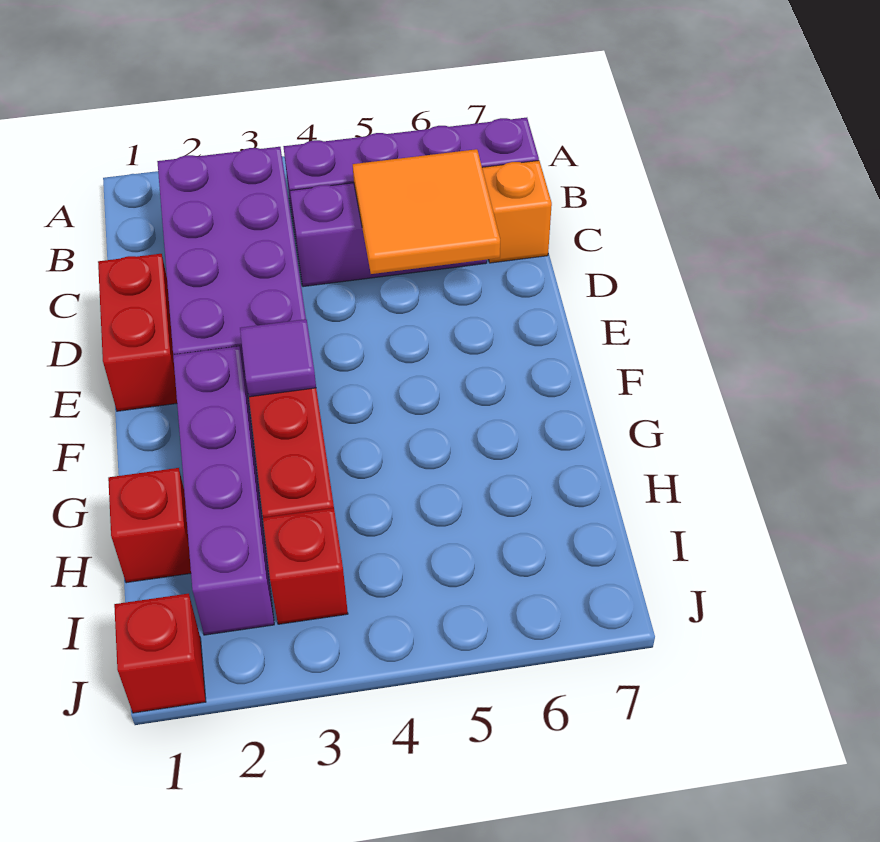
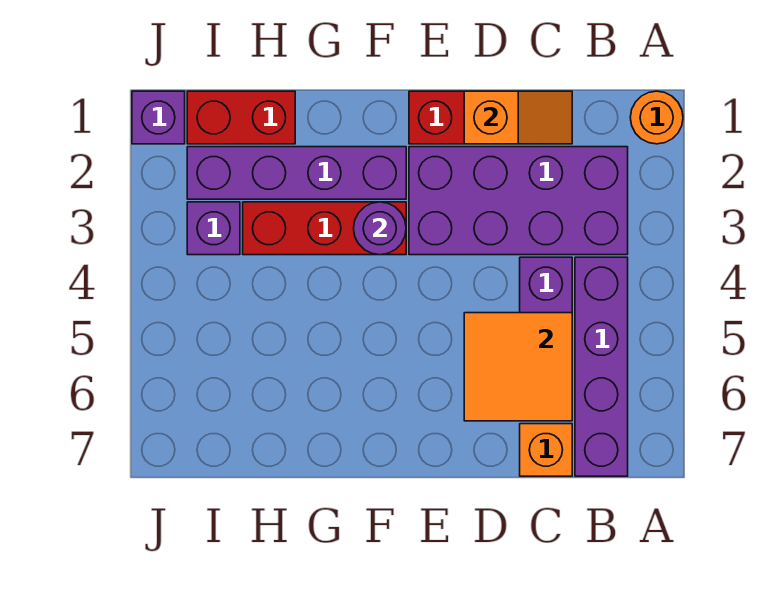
none -> orange 1x1 round brick [630,91,683,144]
none -> orange 1x2 slope [464,91,572,144]
purple 1x1 tile [240,319,316,397] -> purple 1x1 round brick [354,202,406,255]
red 1x1 brick [108,468,191,583] -> red 1x2 brick [187,91,295,144]
red 1x1 brick [263,508,348,624] -> purple 1x1 brick [187,202,240,255]
red 1x1 brick [114,594,206,713] -> purple 1x1 brick [132,91,185,144]

